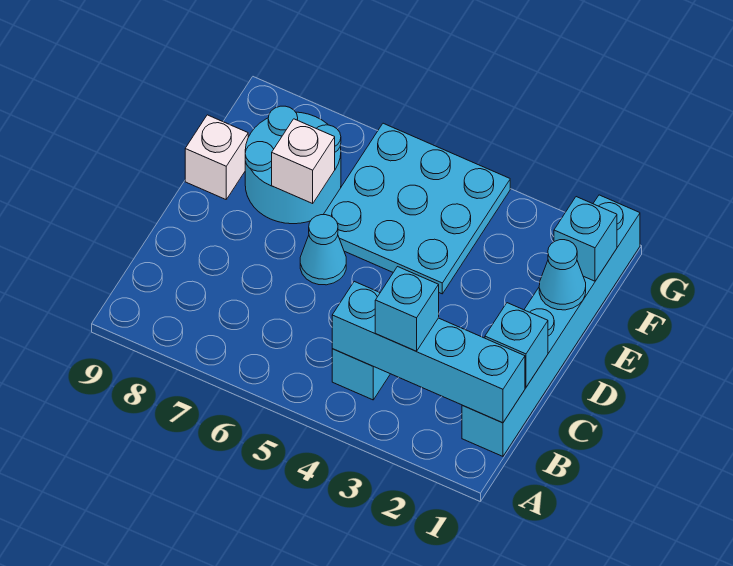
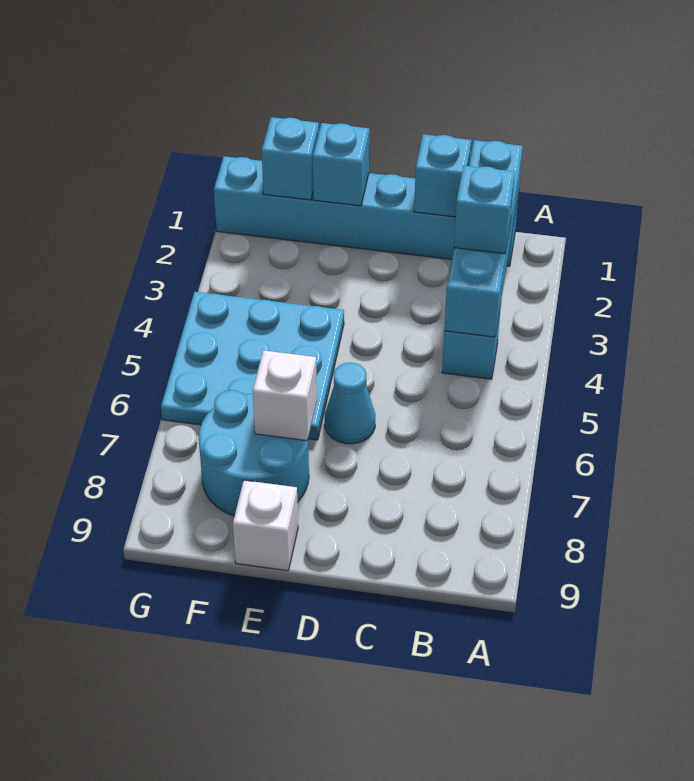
cyan 1x1 cone [539,240,586,310] -> cyan 1x1 brick [313,123,369,206]

